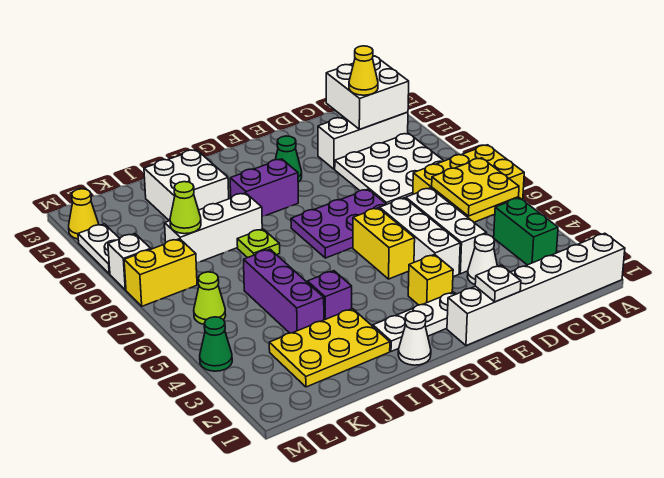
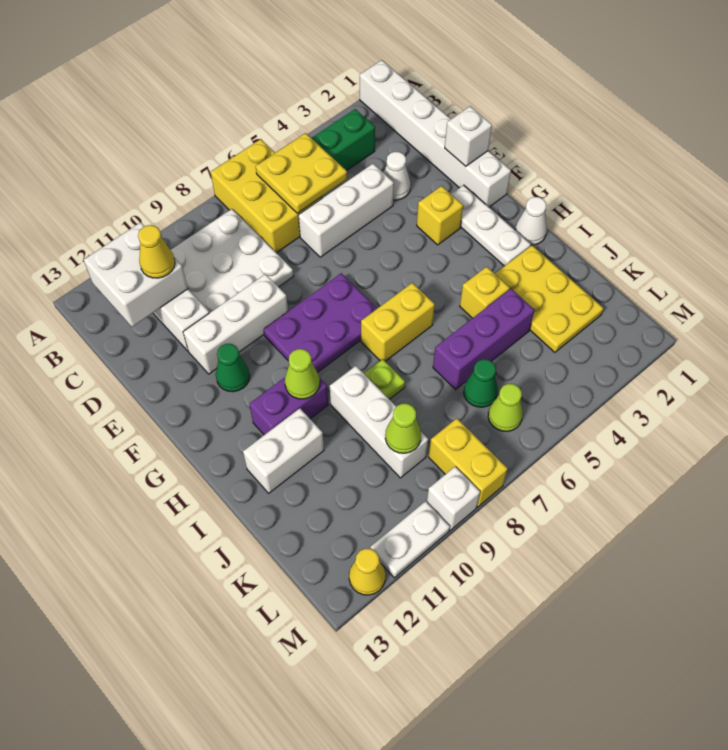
white 1x1 plate [475,265,521,302] -> white 1x1 brick [445,106,492,166]
white 1x3 brick [380,198,460,277] -> white 1x3 brick moved to [183,274,288,374]
purple 2x3 plate [291,189,386,258] -> purple 2x3 plate turned to [264,273,377,372]
yellow 1x2 brick [353,208,415,279] -> yellow 1x2 brick moved to [361,283,435,361]
purple 1x2 brick [230,159,298,216] -> purple 1x2 brick turned to [249,378,328,435]
none -> lime 1x1 cone [285,349,320,399]
purple 1x1 brick [308,271,352,320] -> yellow 1x1 brick [460,267,510,318]
white 2x2 brick [144,150,229,221] -> white 1x2 brick [243,408,324,493]
green 1x1 cone [200,317,232,371] -> green 1x1 cone moved to [464,359,498,407]

